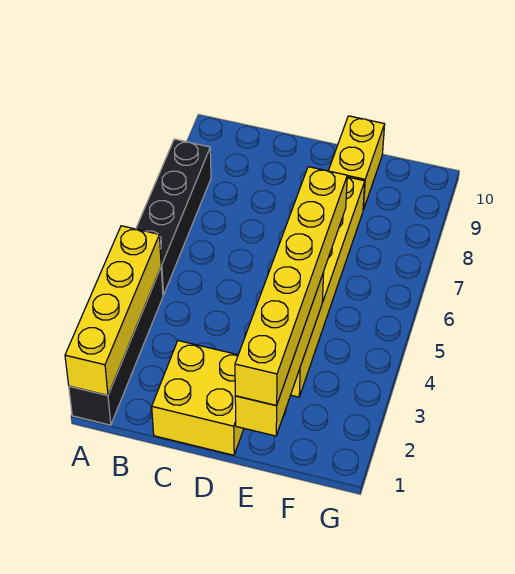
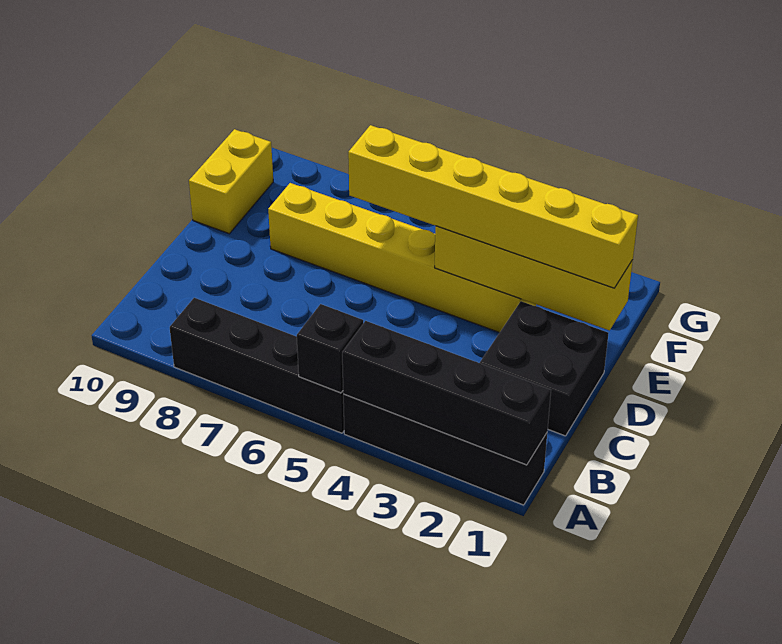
yellow 1x4 brick [65,226,161,395] -> black 1x4 brick [342,321,551,465]
none -> black 1x1 brick [297,304,363,393]
yellow 2x2 brick [152,341,244,455] -> black 2x2 brick [480,301,609,436]
yellow 1x2 brick [328,116,385,210] -> yellow 1x2 brick turned to [189,129,273,234]

